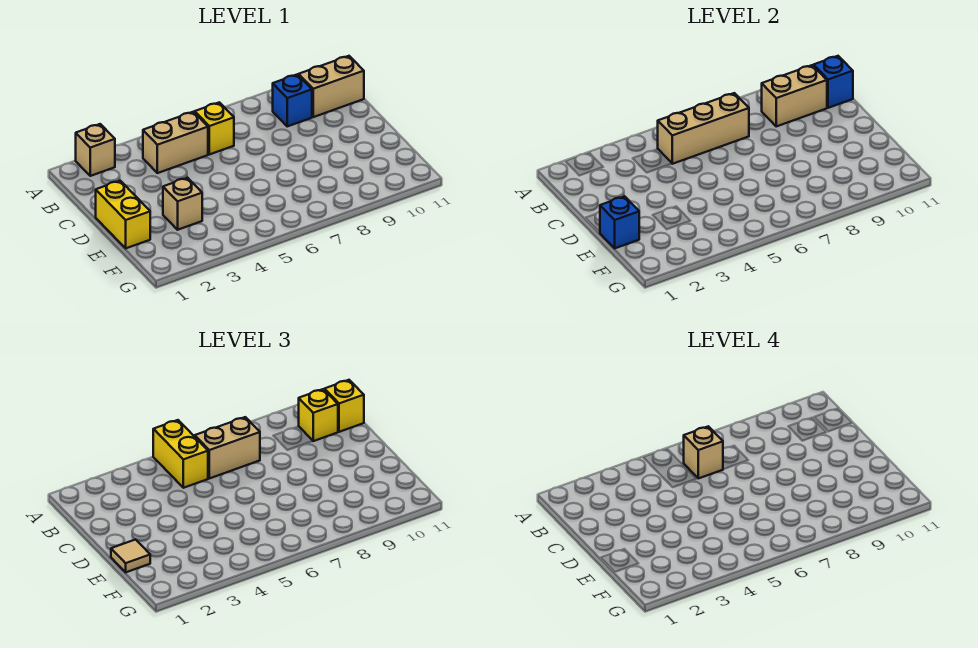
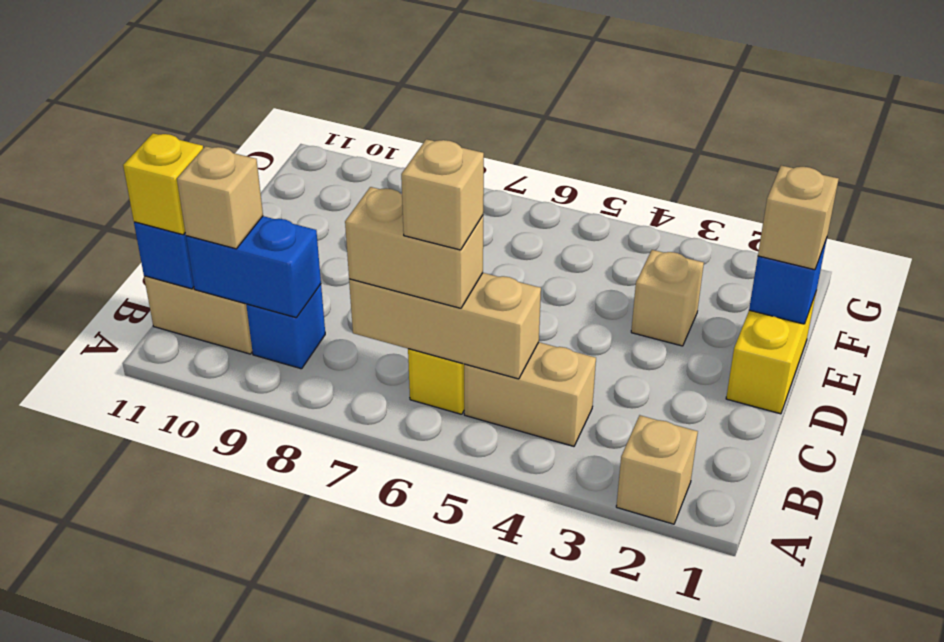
yellow 1x2 brick [153,420,208,488] -> none
tan 1x2 brick [762,65,827,126] -> blue 1x2 brick [186,216,321,318]
yellow 1x1 brick [299,389,338,441] -> tan 1x1 brick [177,146,263,249]
tan 1x1 tile [111,539,150,572] -> tan 1x1 brick [758,165,839,270]

